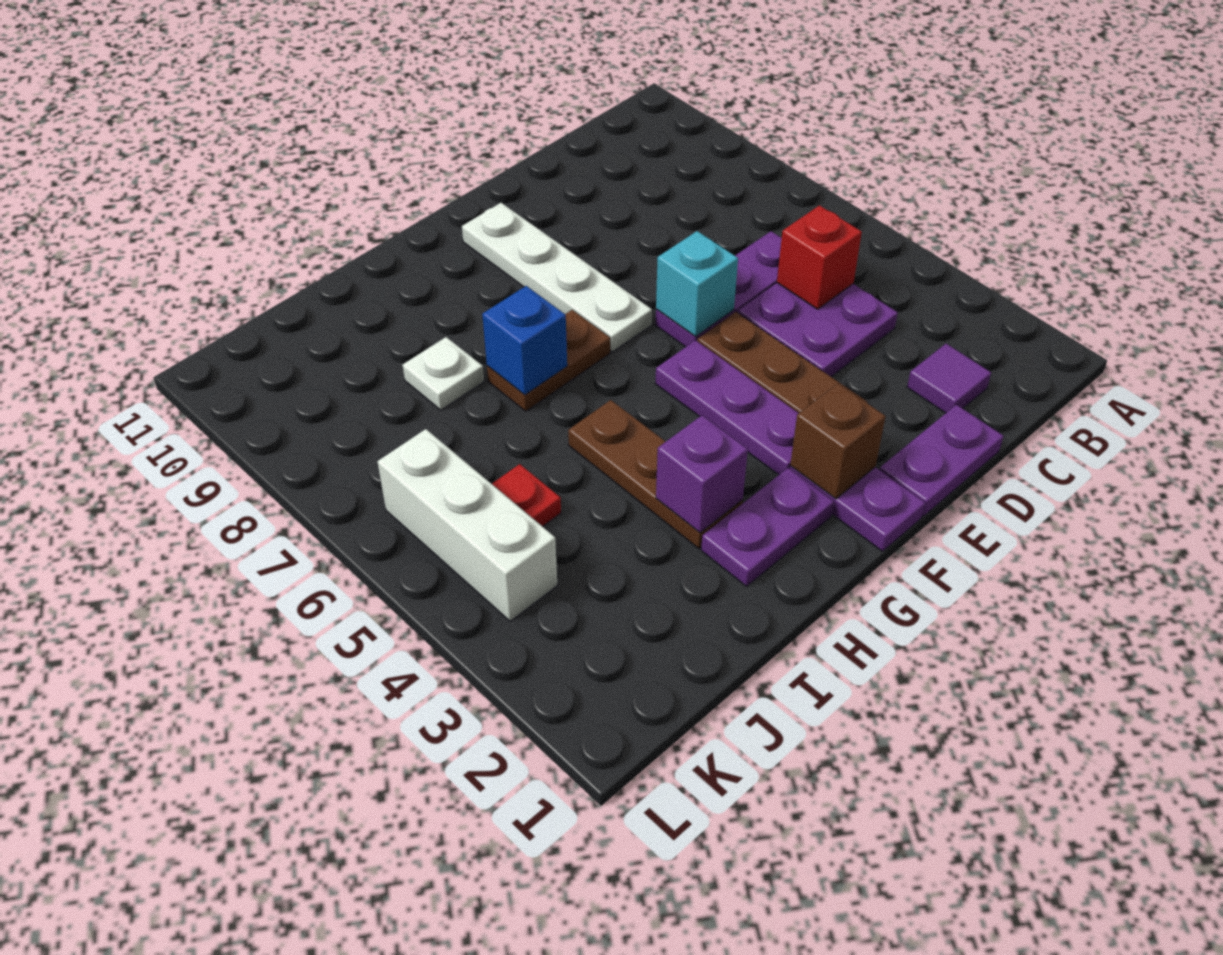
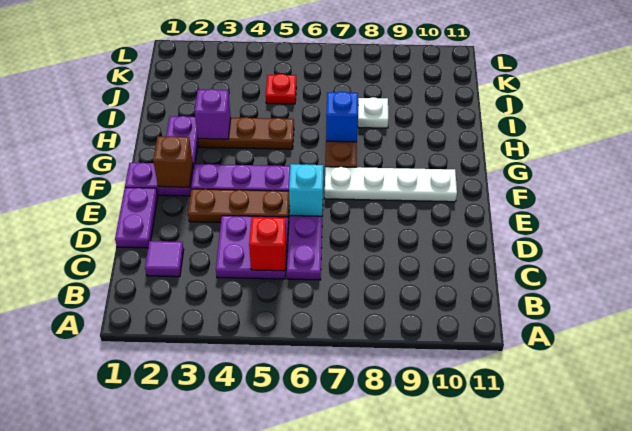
white 1x3 brick [377,429,557,621] -> none

